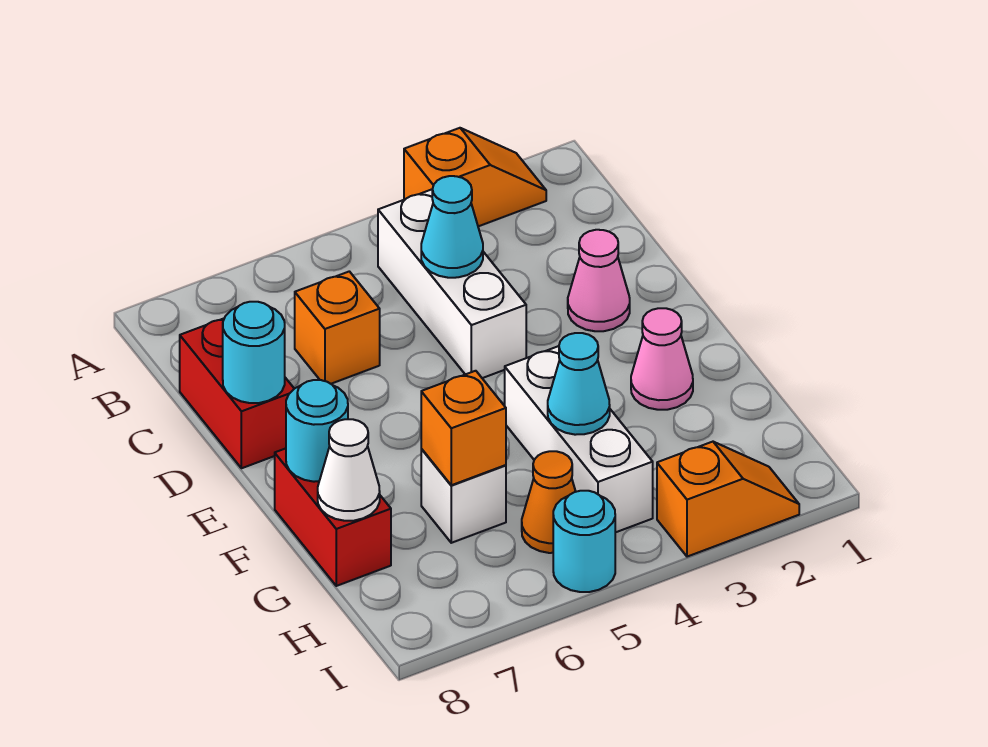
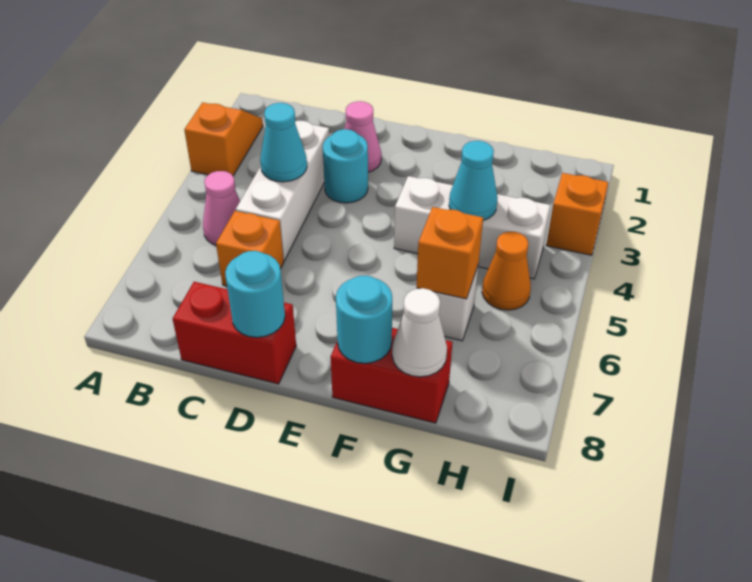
white 1x3 brick [378,189,526,378] -> white 1x3 brick turned to [236,121,329,261]
pink 1x1 cone [631,308,693,410] -> pink 1x1 cone moved to [203,171,240,245]
cyan 1x1 round brick [553,491,615,592] -> cyan 1x1 round brick moved to [323,129,368,203]

